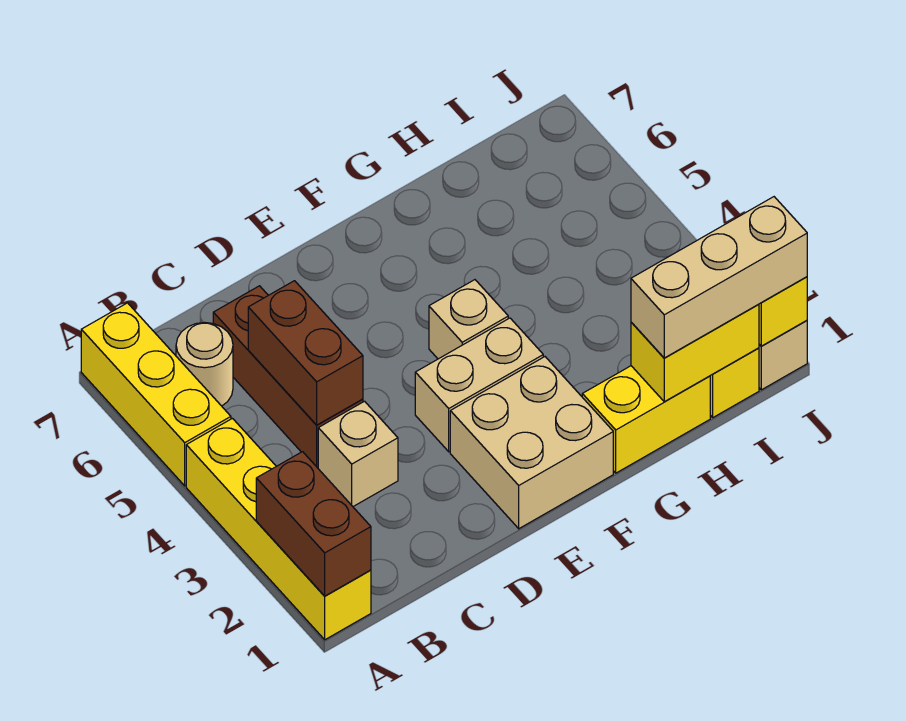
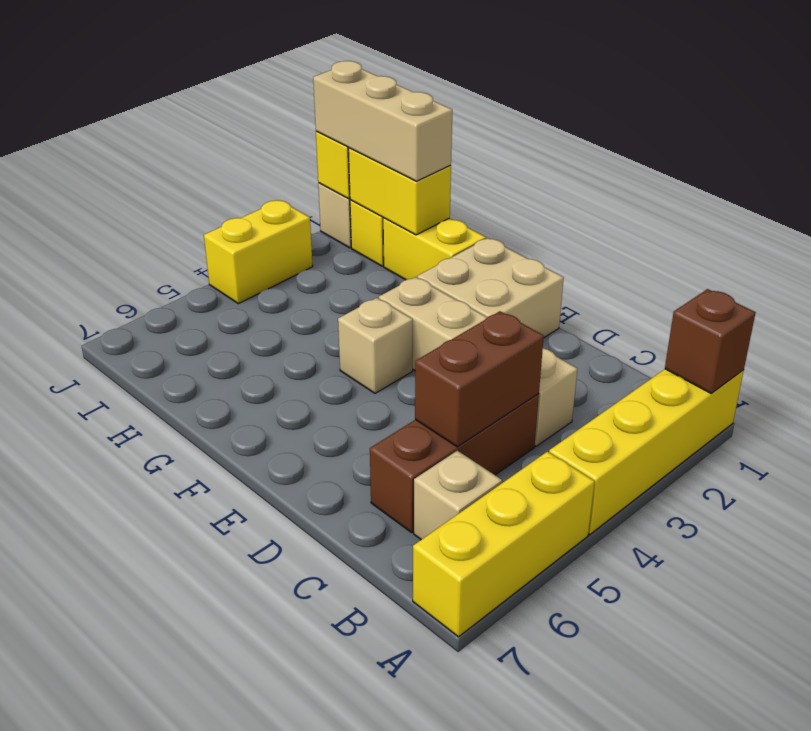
brown 1x2 brick [256,452,371,596] -> brown 1x1 brick [665,289,756,394]
tan 1x1 round brick [176,322,233,406] -> tan 1x1 brick [414,451,502,540]
none -> yellow 1x2 brick [204,200,313,304]

